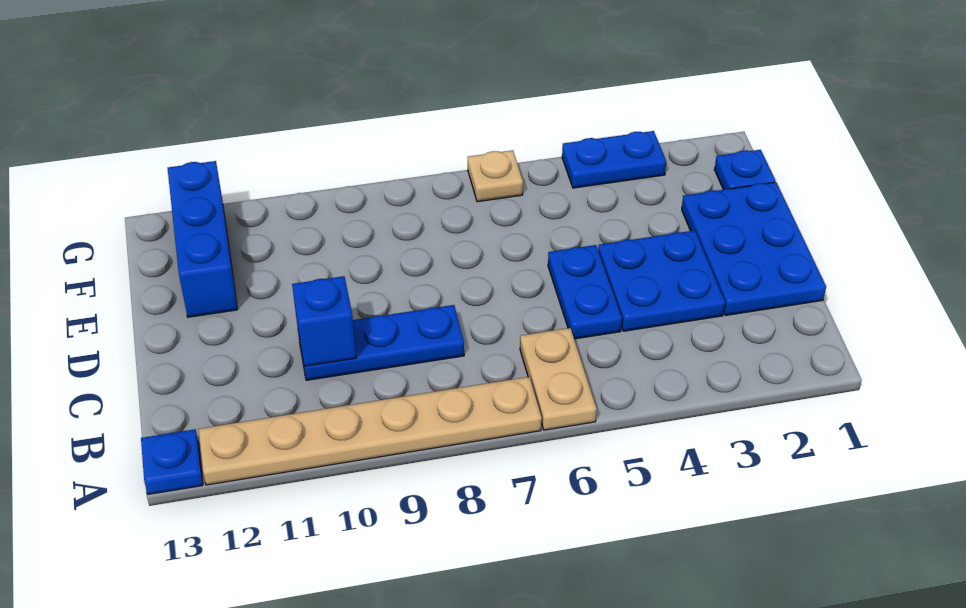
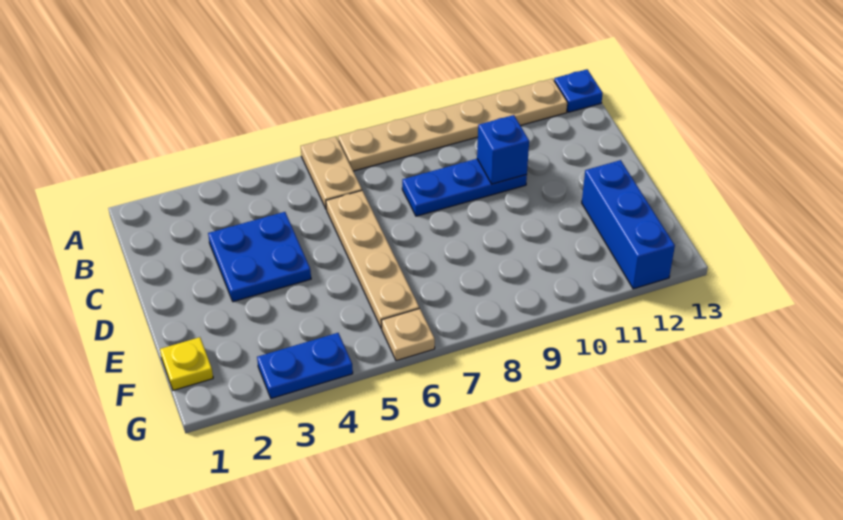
blue 2x3 plate [682,182,826,315] -> none
blue 1x2 plate [548,245,622,339] -> none
none -> tan 1x4 plate [326,191,419,329]
blue 1x1 plate [714,150,776,190] -> yellow 1x1 plate [160,337,213,390]

